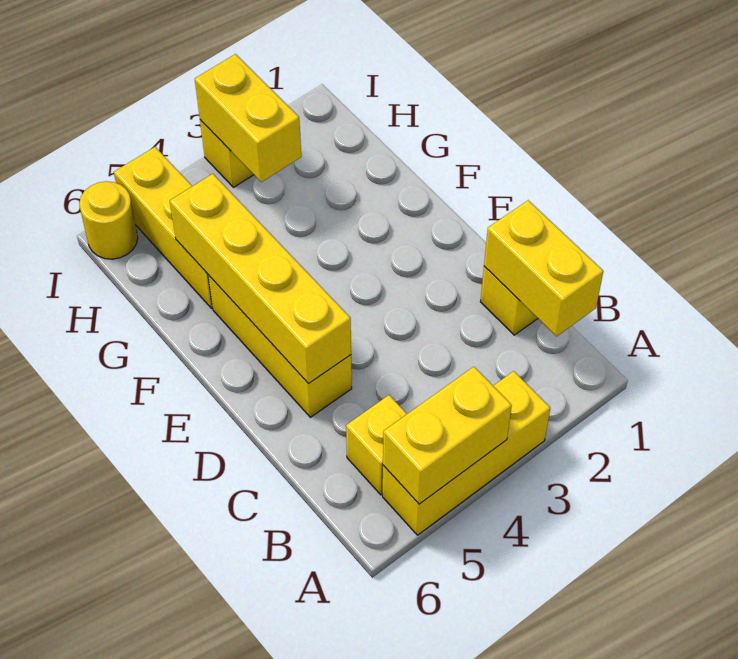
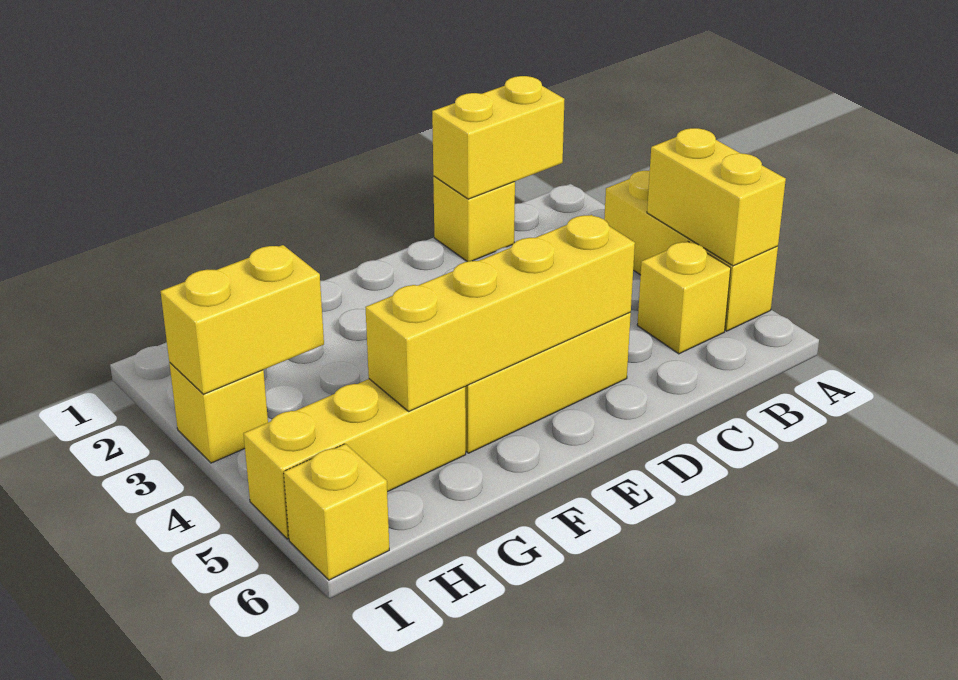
yellow 1x1 round brick [79,181,138,259] -> yellow 1x1 brick [284,444,389,580]

